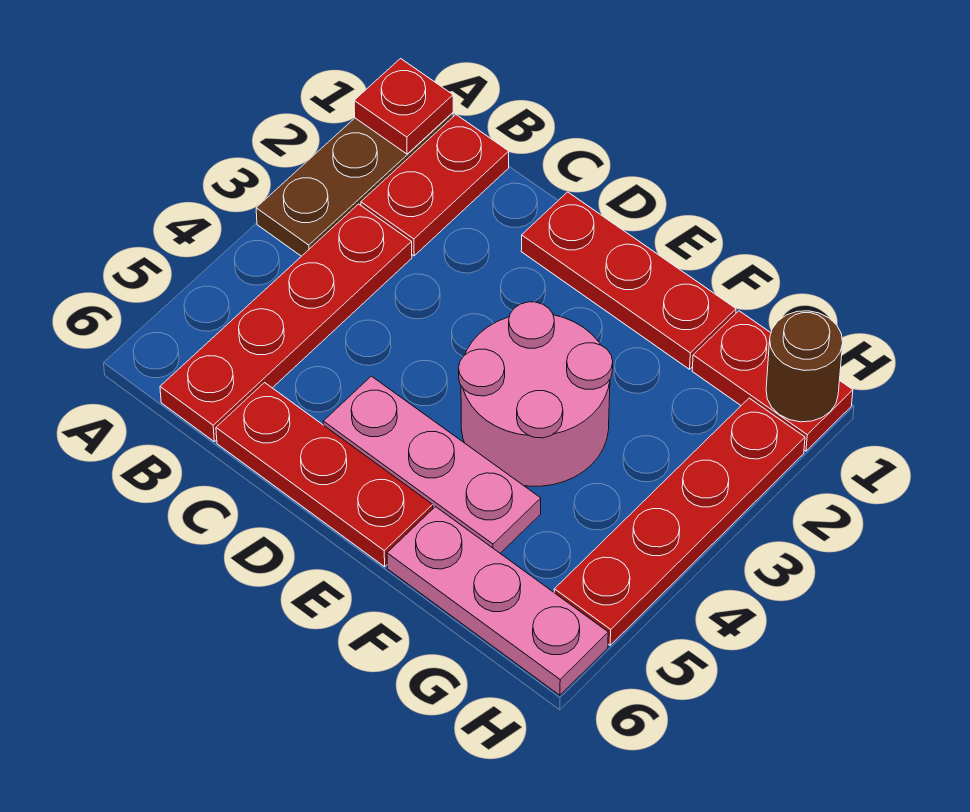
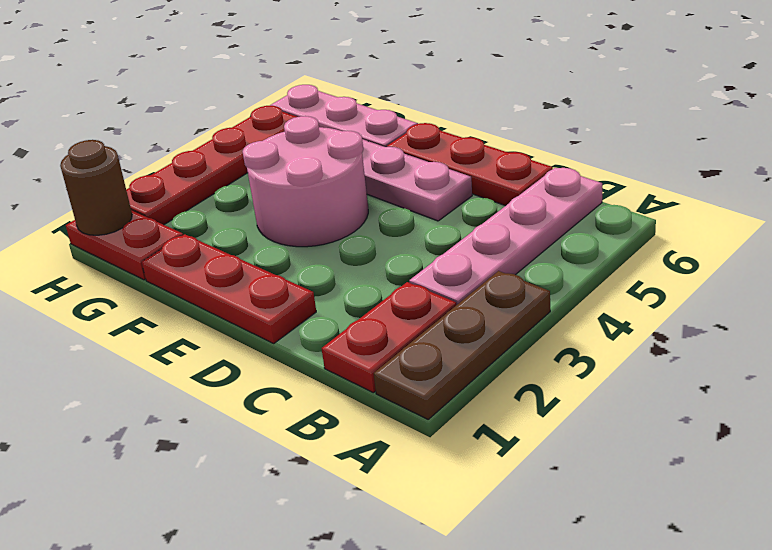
red 1x1 plate [354,59,453,154] -> none
red 1x4 plate [160,204,412,442] -> pink 1x4 plate [409,168,602,305]

